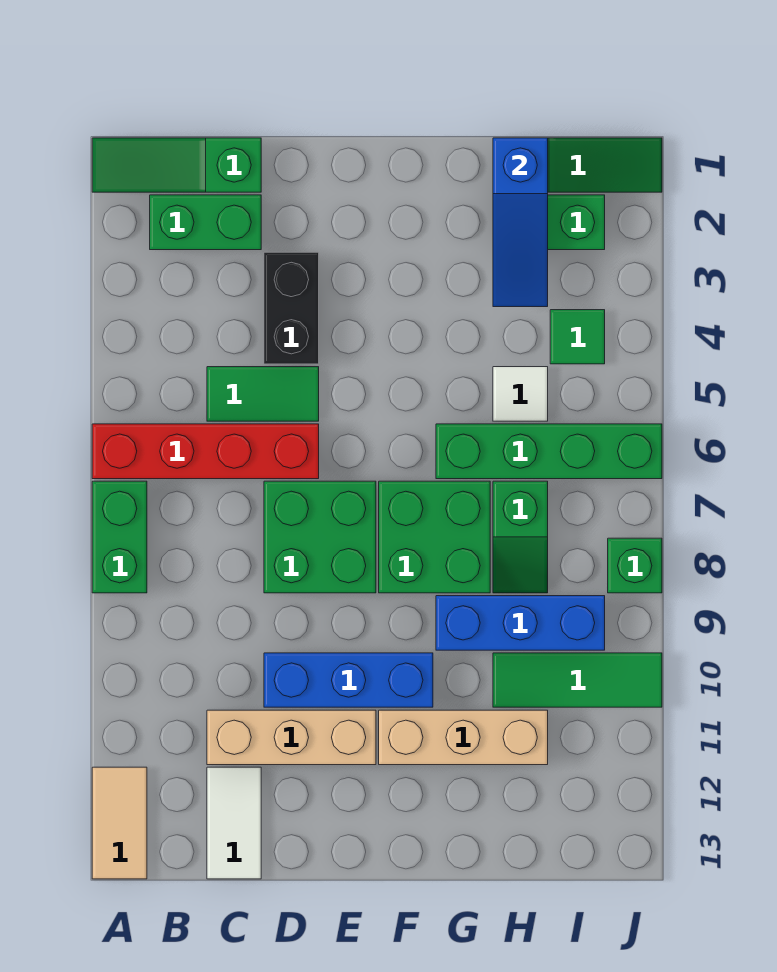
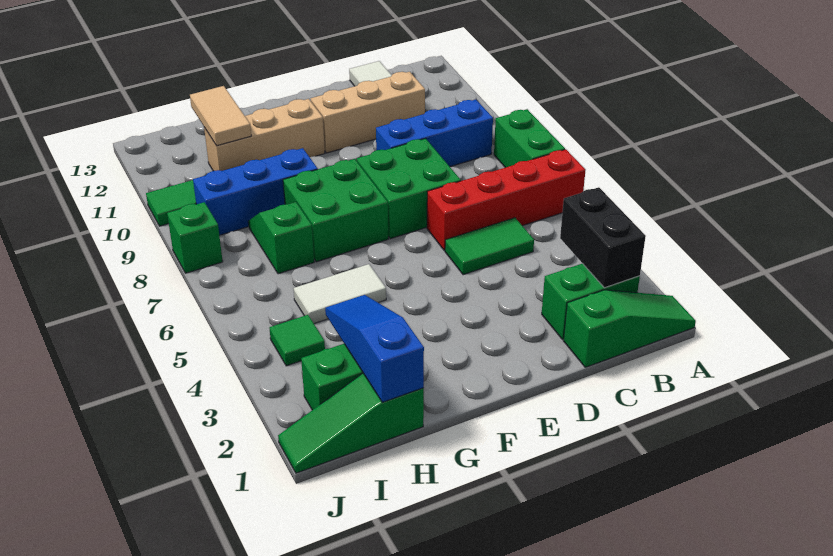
tan 1x2 tile [92,767,147,879] -> tan 1x2 tile moved to [190,86,251,146]
black 1x2 brick [264,252,319,364] -> black 1x2 brick moved to [560,187,646,288]
blue 1x3 brick [264,653,433,707] -> blue 1x3 brick moved to [376,99,493,167]
green 1x4 brick [436,424,662,479] -> none
white 1x1 tile [493,367,548,421] -> white 1x2 tile [294,264,386,324]

